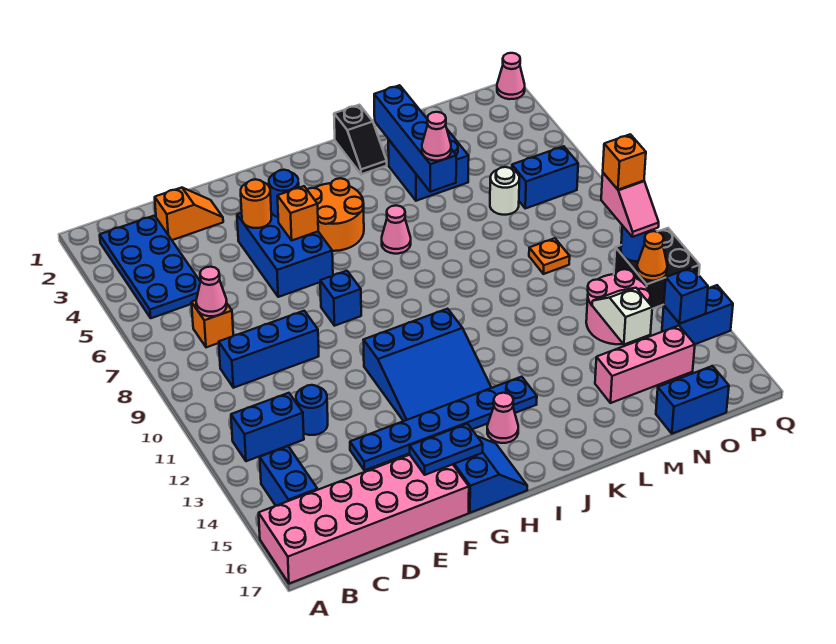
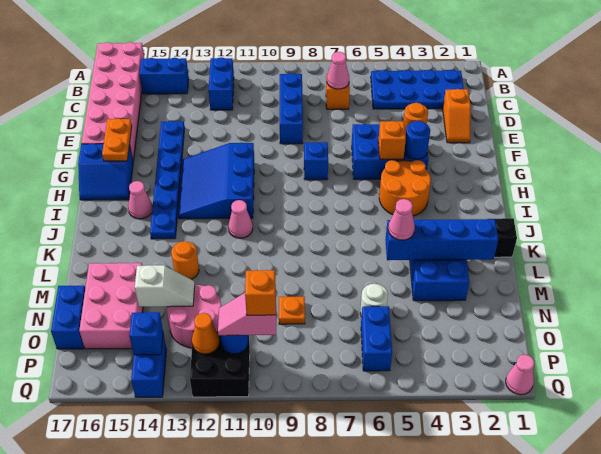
blue 1x1 round brick [296,385,328,435] -> none
blue 1x2 plate [410,424,483,475] -> orange 1x2 plate [102,118,132,161]
pink 1x1 cone [382,205,411,254] -> pink 1x1 cone moved to [228,200,253,238]
none -> orange 1x1 round brick [171,241,199,279]
pink 1x3 brick [595,326,695,403] -> pink 2x3 brick [79,263,143,349]

